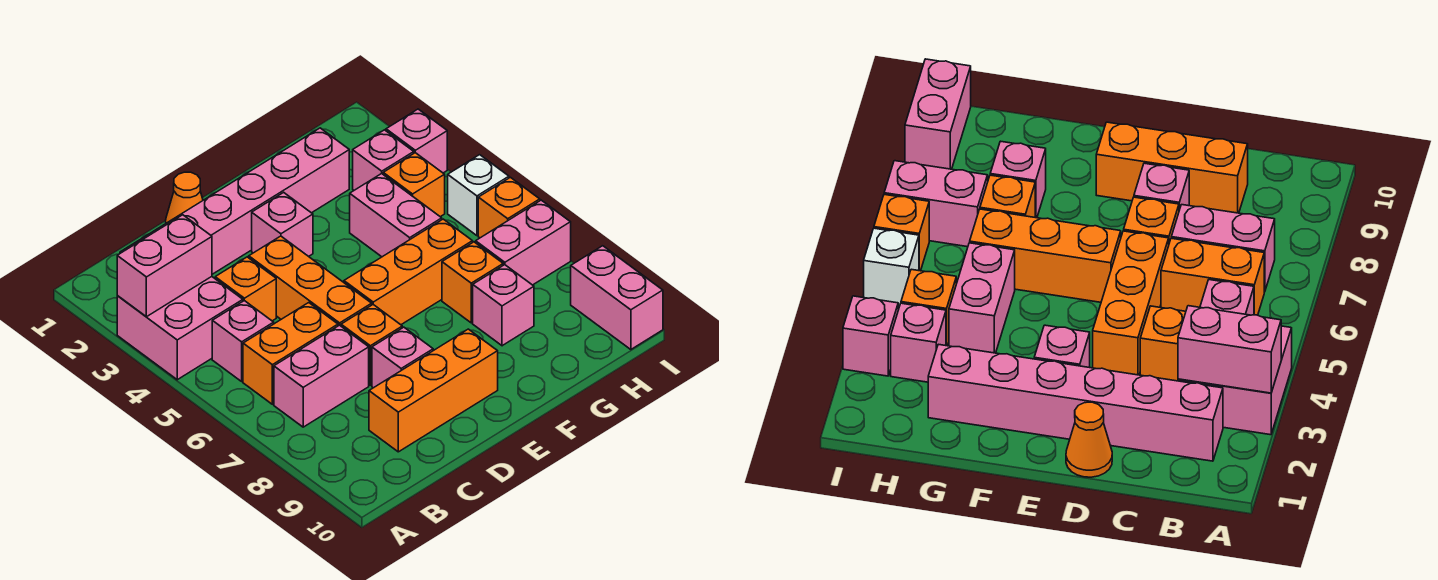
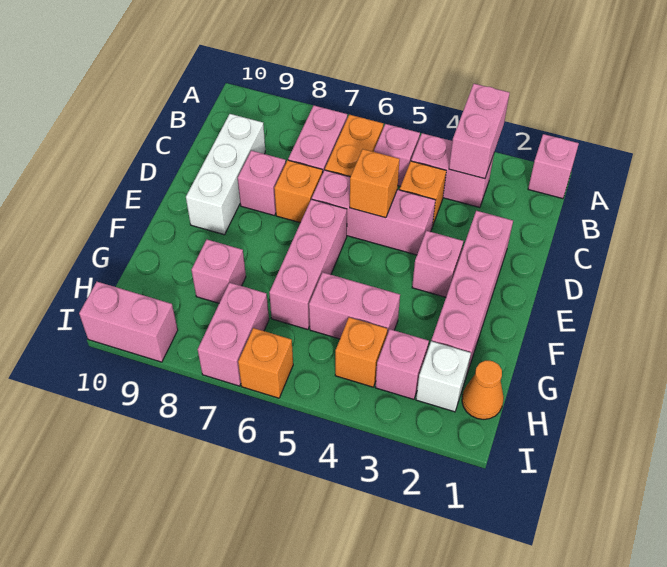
pink 2x2 brick [117,277,243,380] -> pink 1x2 brick [411,133,494,207]
pink 1x6 brick [120,128,349,274] -> pink 1x4 brick [431,211,513,373]
orange 1x3 brick [369,329,498,452] -> white 1x3 brick [186,114,265,235]
orange 1x1 cone [166,172,203,223] -> orange 1x1 cone moved to [462,361,504,419]
orange 1x3 brick [249,236,372,326] -> pink 1x3 brick [312,170,435,255]
orange 1x3 brick [344,219,473,325] -> pink 1x3 brick [269,199,347,330]
orange 1x1 brick [442,242,503,323] -> orange 1x1 brick moved to [350,149,400,218]
pink 1x1 brick [386,109,447,173] -> pink 1x1 brick moved to [528,134,579,199]
white 1x1 brick [448,155,509,236] -> white 1x1 brick moved to [416,341,471,412]

